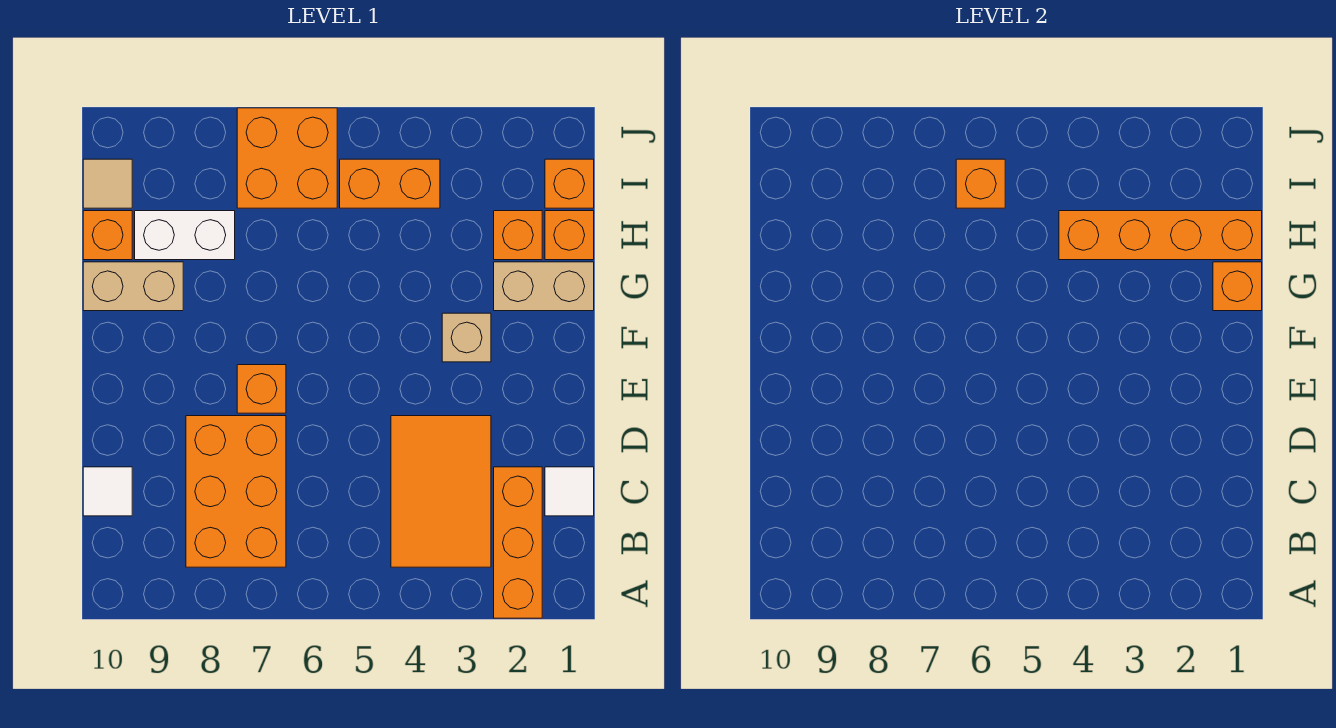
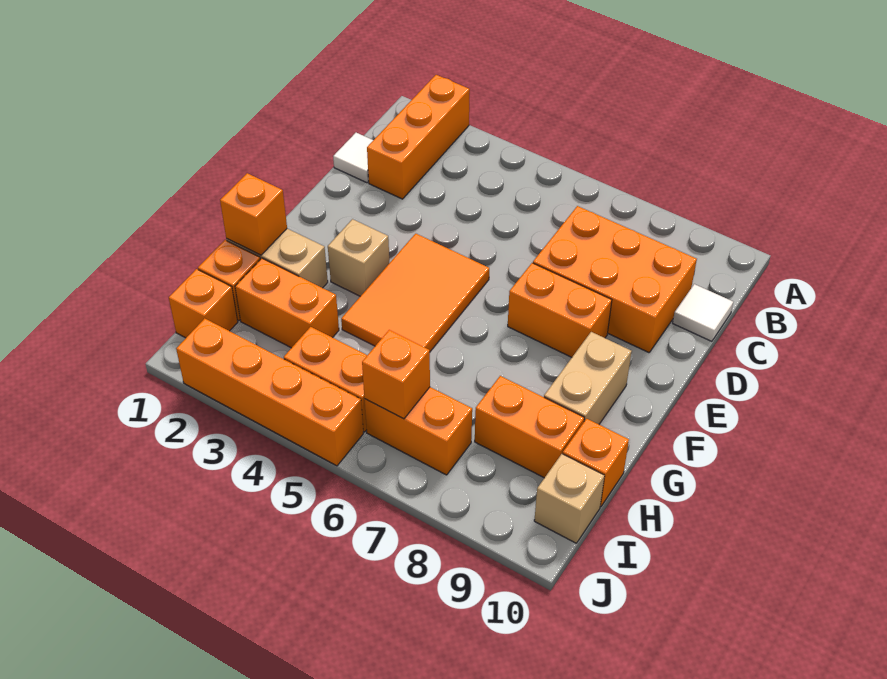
orange 2x3 tile [391,416,491,567] -> orange 2x3 tile moved to [341,234,489,351]
orange 2x3 brick [186,416,286,567] -> orange 2x3 brick turned to [533,206,697,353]
orange 1x1 brick [237,365,286,413] -> orange 1x2 brick [508,263,612,357]
tan 1x2 brick [83,262,183,311] -> tan 1x2 brick turned to [544,332,632,424]
orange 1x4 brick [1059,211,1262,260] -> orange 1x4 brick moved to [176,318,363,466]
orange 1x1 brick [494,211,542,260] -> orange 1x2 brick [235,258,339,348]
white 1x2 brick [135,211,235,260] -> orange 1x2 brick [475,376,584,478]
orange 2x2 brick [237,108,337,208] -> orange 1x2 brick [364,387,472,475]
tan 1x1 tile [83,159,132,208] -> tan 1x1 brick [534,454,605,543]

